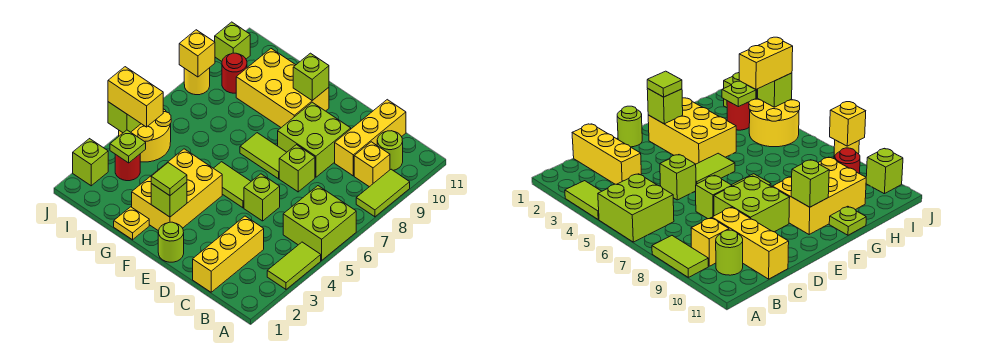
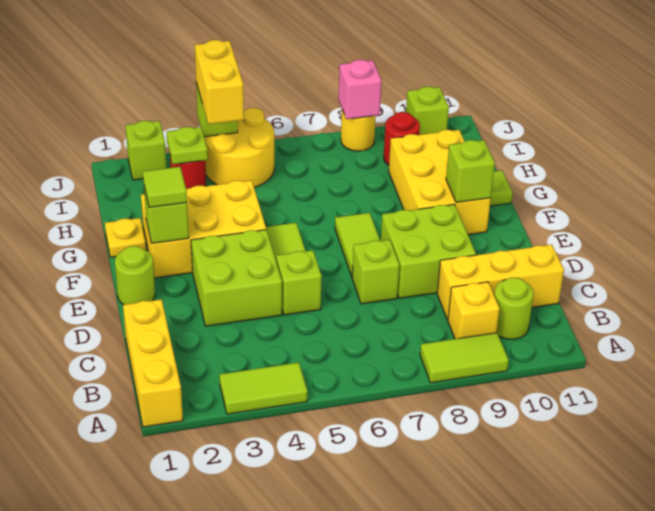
lime 2x2 brick [283,186,356,260] -> lime 2x2 brick moved to [191,230,282,326]
yellow 1x3 brick [193,216,264,292] -> yellow 1x3 brick turned to [123,299,183,427]
yellow 1x1 brick [179,30,215,77] -> pink 1x1 brick [338,60,381,119]

